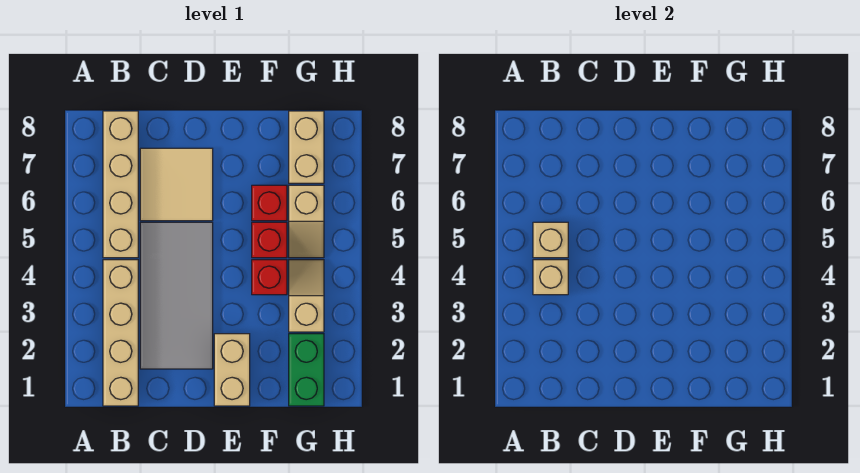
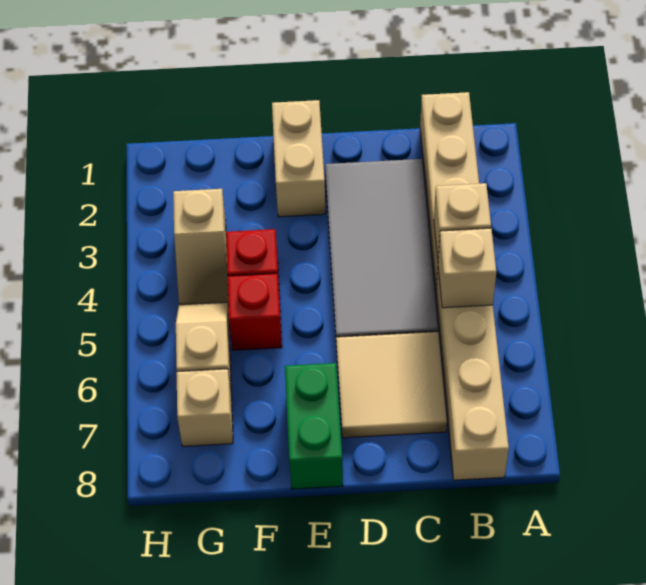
red 1x1 brick [252,185,287,221] -> none
green 1x2 brick [289,334,324,406] -> green 1x2 brick moved to [285,363,343,489]
tan 1x2 brick [289,111,324,183] -> tan 1x1 brick [177,369,233,447]

